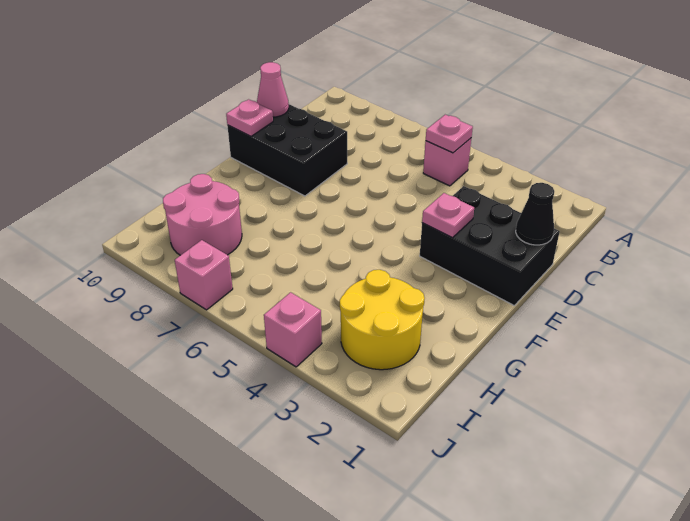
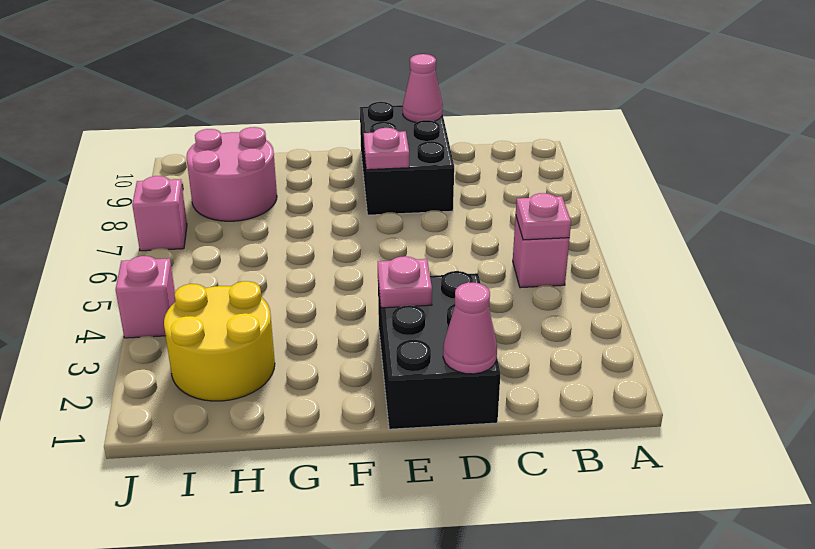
black 1x1 cone [516,183,554,245] -> pink 1x1 cone [443,283,497,374]
pink 1x1 plate [226,99,273,136] -> pink 1x1 plate moved to [364,128,409,170]

